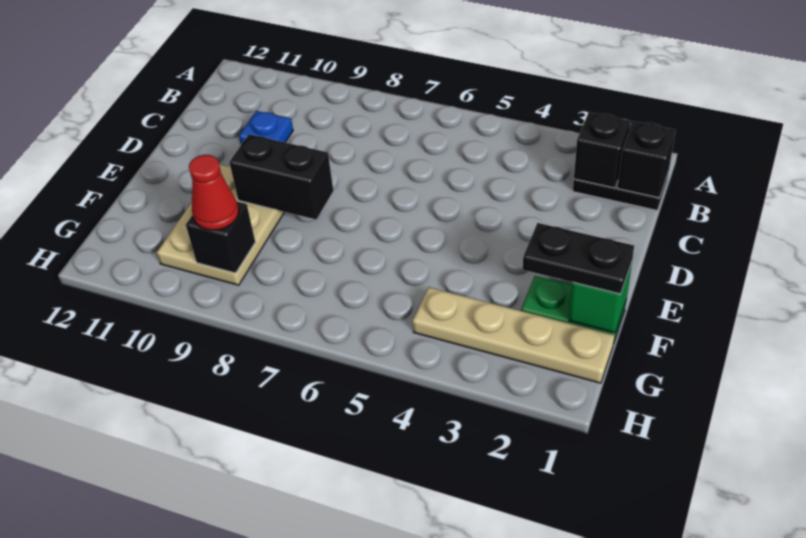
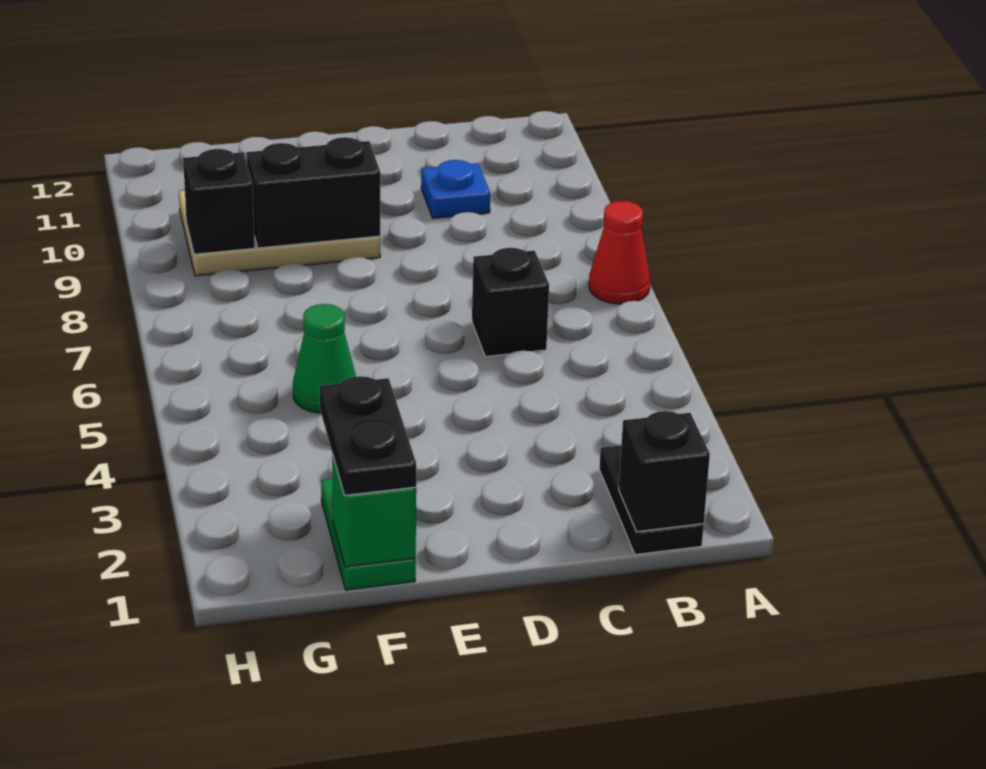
black 1x1 brick [574,112,630,188] -> black 1x1 brick moved to [472,248,549,357]
black 1x2 brick [229,134,333,219] -> black 1x2 brick turned to [247,137,380,248]
none -> green 1x1 cone [293,304,356,413]
tan 1x4 plate [412,287,615,383] -> none
red 1x1 cone [189,155,239,230] -> red 1x1 cone moved to [589,201,650,304]

